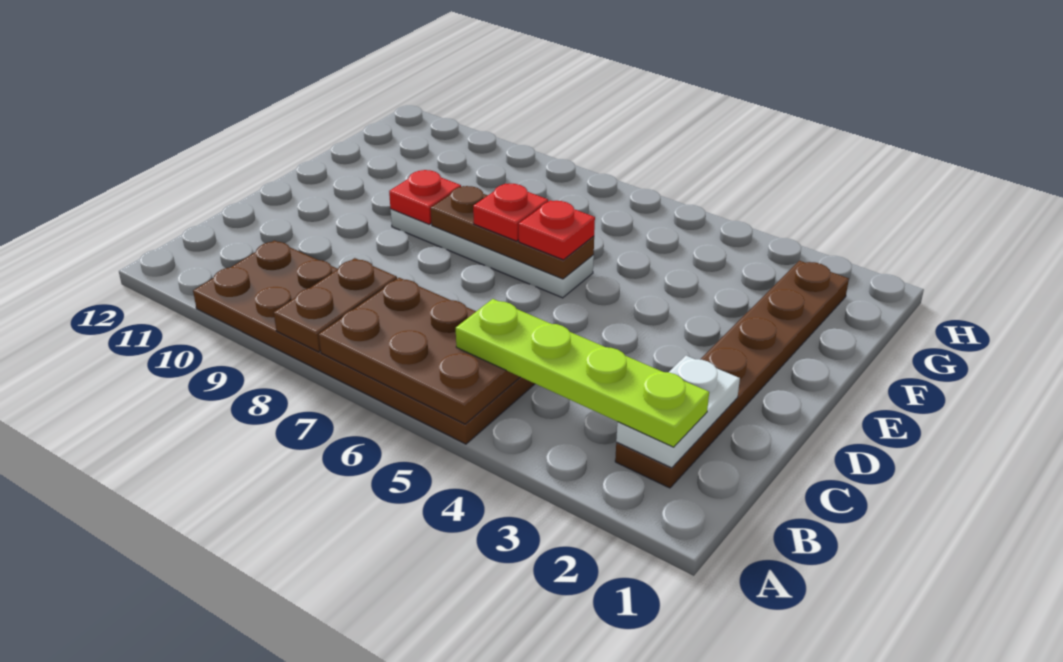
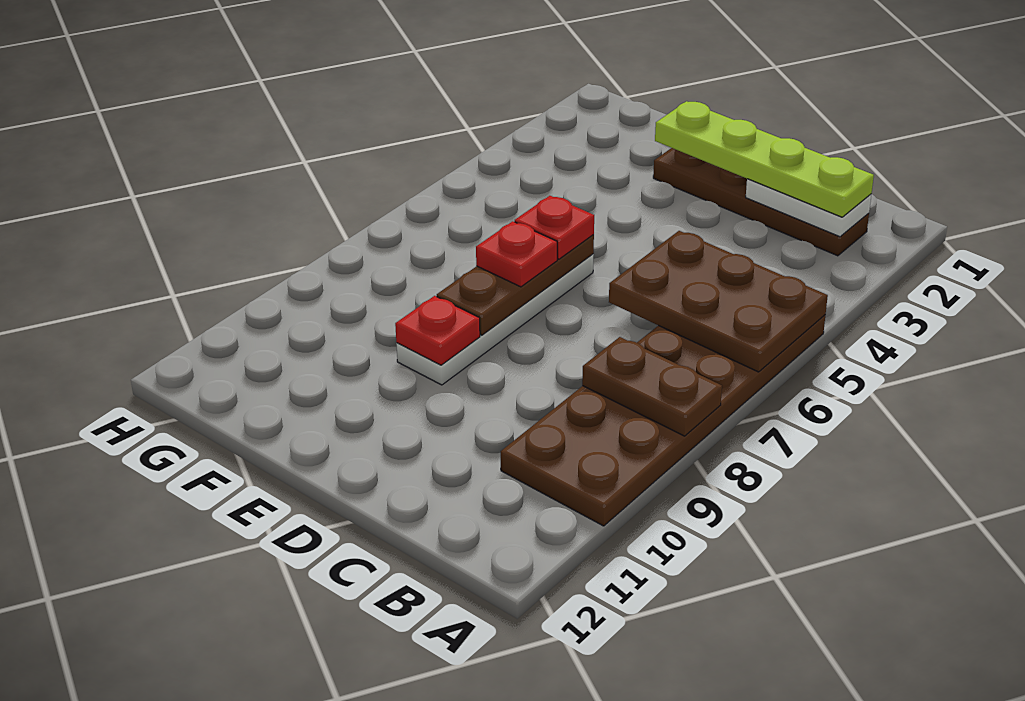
brown 2x3 plate [319,278,520,424] -> brown 2x3 plate turned to [609,231,828,372]
brown 1x6 plate [615,261,849,488] -> brown 1x4 plate [653,148,869,256]
lime 1x4 plate [456,299,709,447] -> lime 1x4 plate turned to [655,101,874,217]

